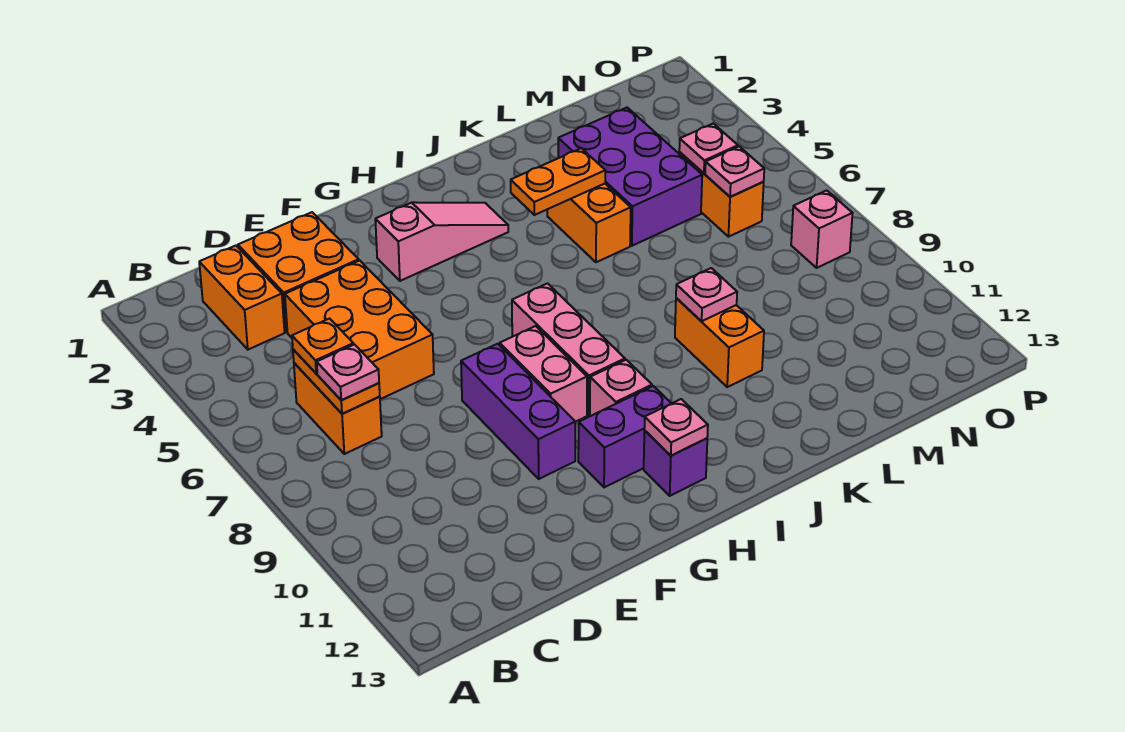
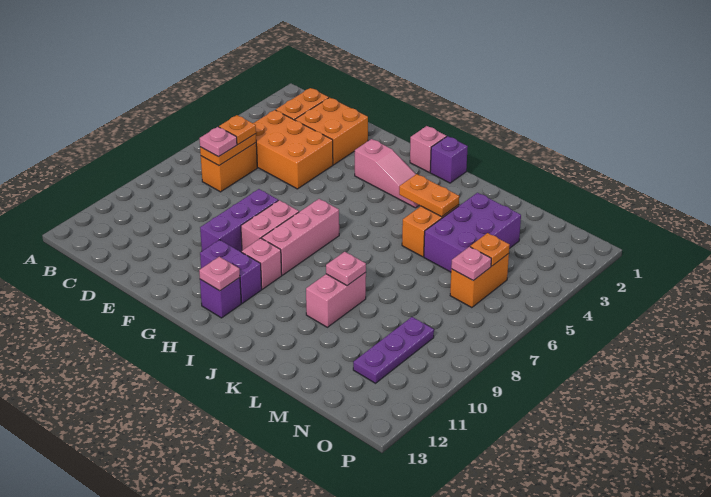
orange 2x3 brick [285,261,434,399] -> orange 2x3 brick turned to [253,110,333,189]
none -> purple 1x1 brick [430,136,468,183]
orange 1x2 brick [675,298,764,387] -> pink 1x2 brick [306,273,366,327]
pink 1x1 plate [679,124,738,173] -> orange 1x1 plate [470,233,510,266]
none -> purple 1x3 plate [353,317,434,383]
pink 1x1 brick [791,190,853,268] -> pink 1x1 brick moved to [410,126,447,172]

